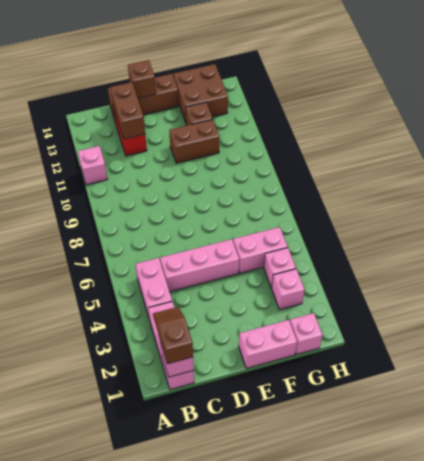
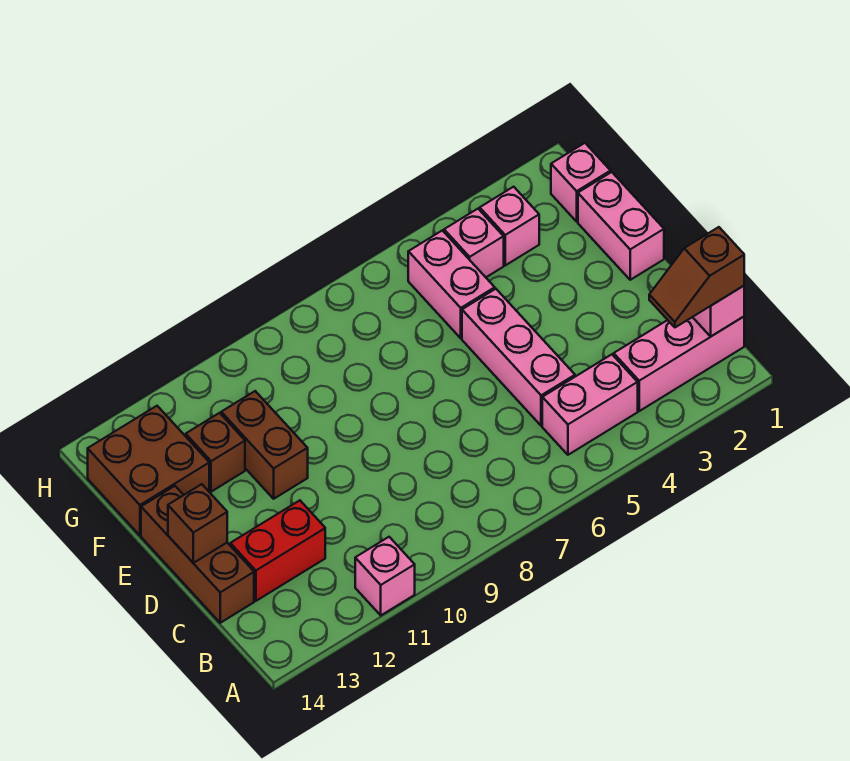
brown 1x2 brick [110,82,145,139] -> none

